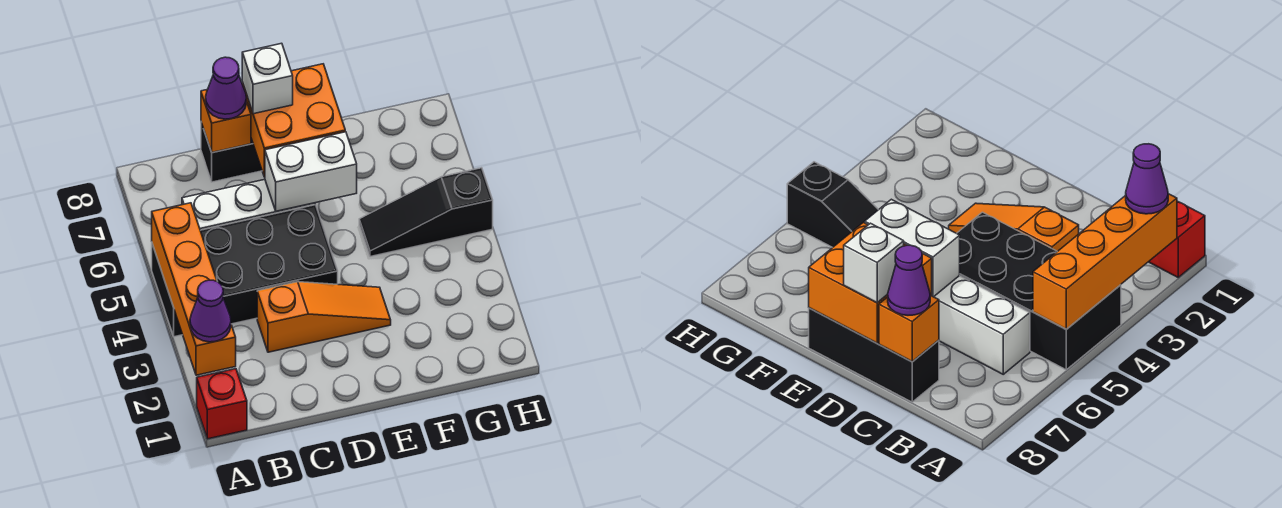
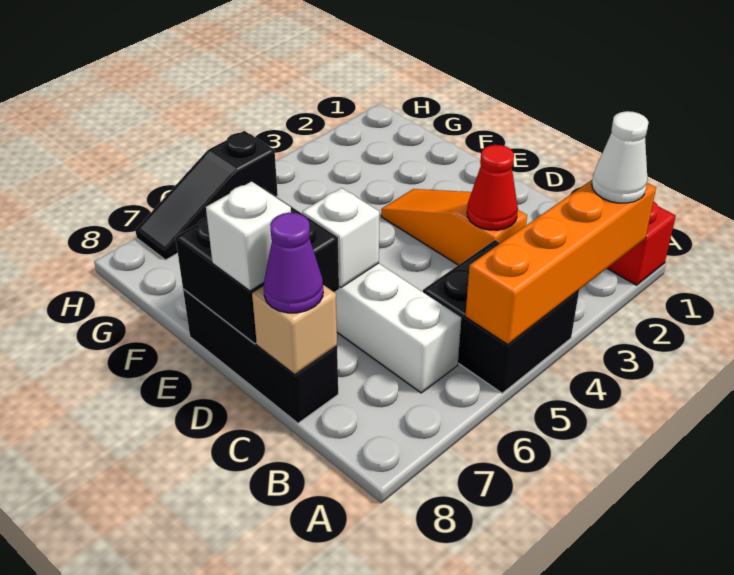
purple 1x1 cone [190,280,231,342] -> white 1x1 cone [592,111,649,203]
black 2x4 brick [152,205,338,337] -> black 2x2 brick [423,240,579,393]
none -> red 1x1 cone [467,145,518,230]
orange 1x1 brick [201,89,251,153] -> tan 1x1 brick [252,285,337,375]
white 1x2 brick [265,132,357,211] -> white 1x1 brick [302,188,379,287]
orange 2x2 brick [242,64,345,177] -> black 2x2 brick [175,188,339,344]
black 1x3 slope [359,168,493,257] -> black 1x3 slope turned to [135,131,278,260]

